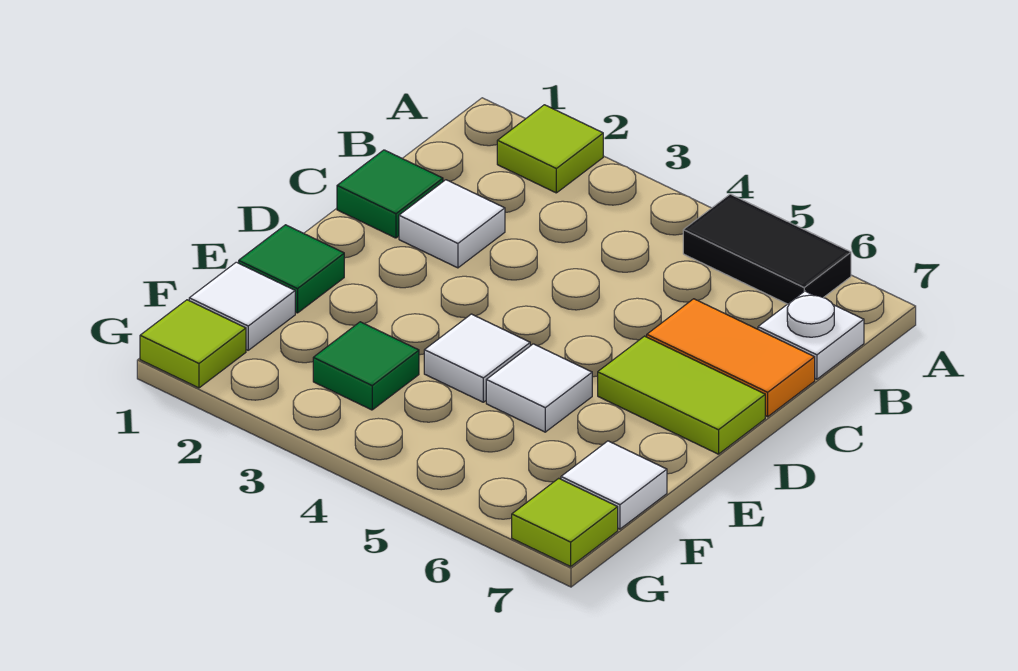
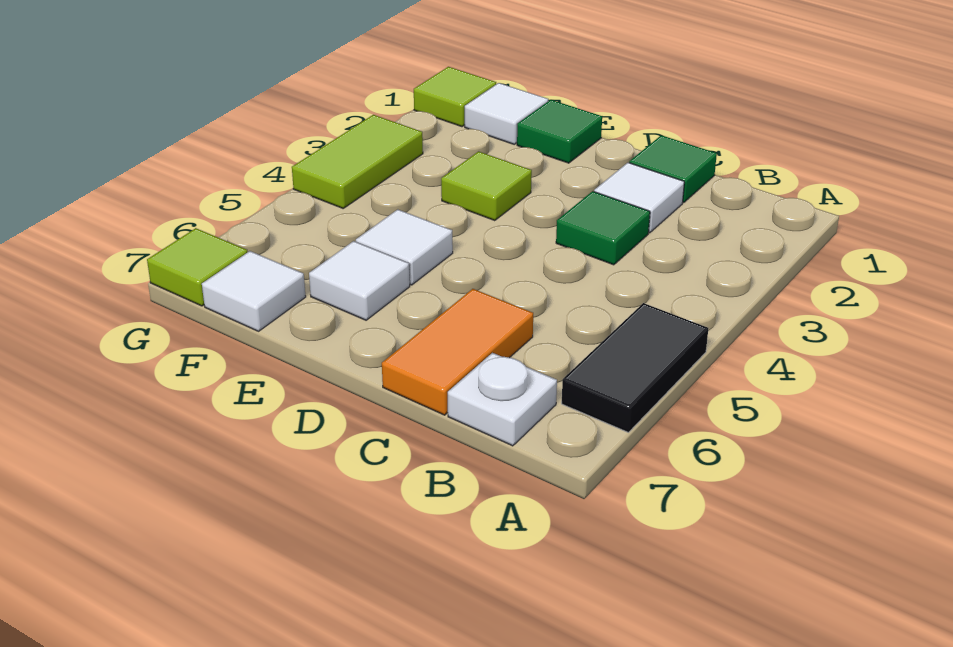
lime 1x1 tile [497,105,603,193] -> lime 1x1 tile moved to [441,151,532,221]
lime 1x2 tile [598,336,765,454] -> lime 1x2 tile moved to [292,115,423,208]
white 1x1 tile [424,314,530,402] -> white 1x1 tile moved to [309,241,410,320]
green 1x1 tile [313,322,419,410] -> green 1x1 tile moved to [556,191,650,265]

